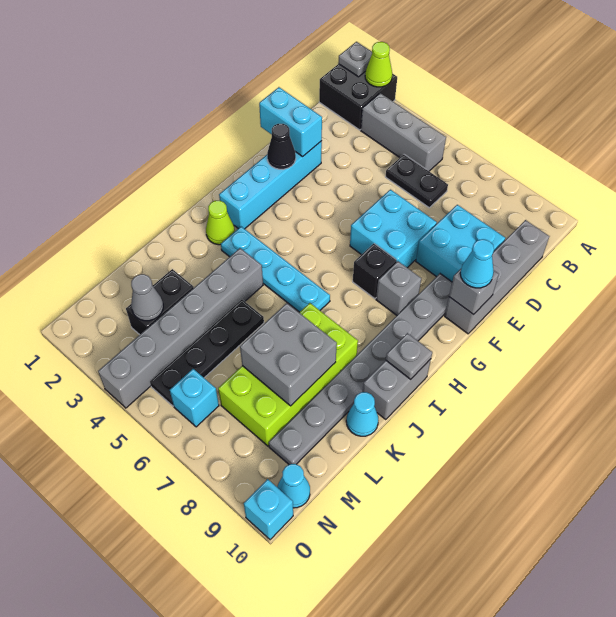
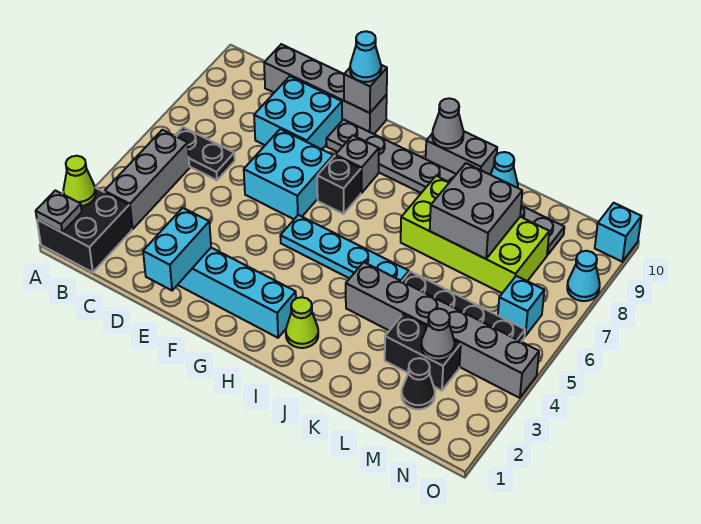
black 1x2 plate [386,155,448,208] -> black 1x2 plate turned to [175,127,235,180]
black 1x1 cone [267,124,296,169] -> black 1x1 cone moved to [402,358,435,409]
cyan 1x4 plate [221,227,330,312] -> cyan 1x4 plate turned to [280,215,409,281]
grey 1x1 plate [386,333,432,379] -> grey 1x1 cone [432,98,464,148]
cyan 1x1 cone [277,464,310,508] -> cyan 1x1 cone moved to [567,251,600,301]

